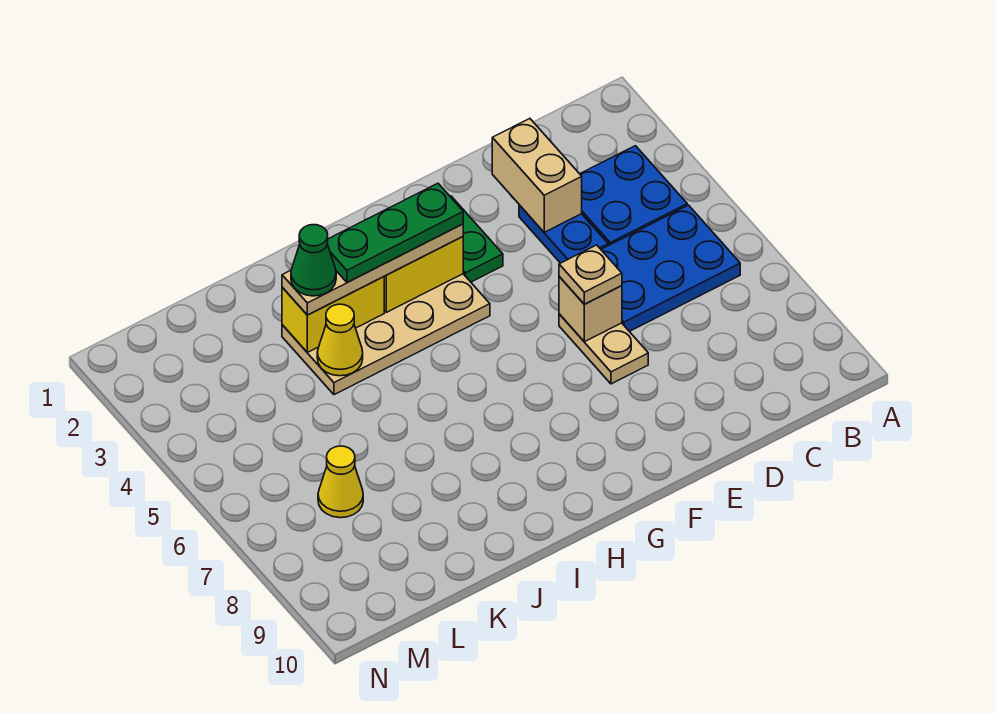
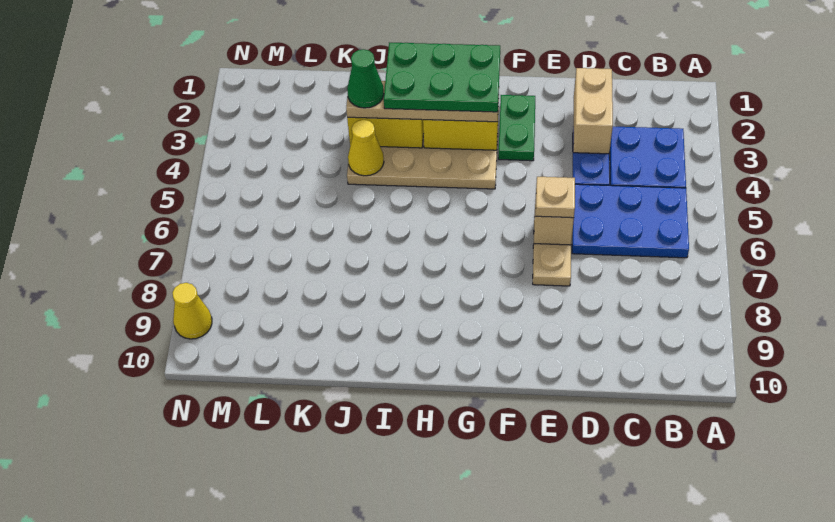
green 1x3 plate [328,183,463,283] -> green 2x3 plate [384,42,500,112]
yellow 1x1 cone [318,446,363,518] -> yellow 1x1 cone moved to [173,283,212,339]

